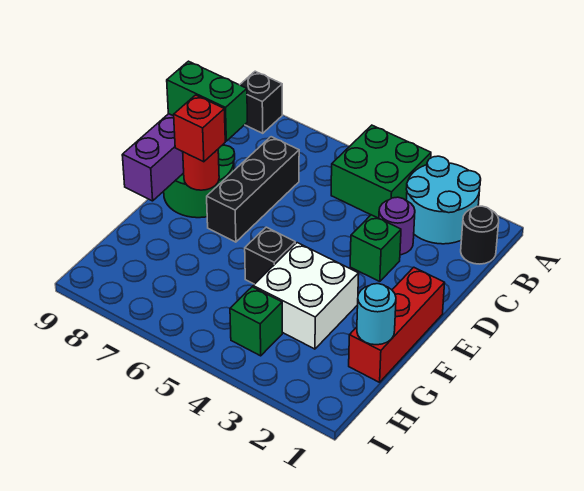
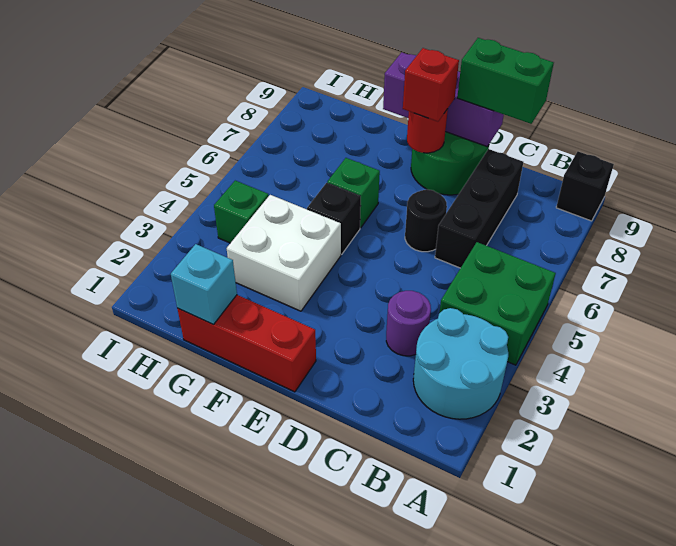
black 1x1 round brick [461,206,499,264] -> black 1x1 round brick moved to [405,189,447,252]
black 1x3 brick [207,137,299,242] -> black 1x3 brick turned to [435,149,523,268]
green 1x1 brick [350,215,401,282] -> green 1x1 brick moved to [327,158,380,228]
green 1x2 brick [167,61,247,141] -> green 1x2 brick turned to [457,38,554,124]
cyan 1x1 round brick [357,284,396,345] -> cyan 1x1 brick [171,244,237,324]

